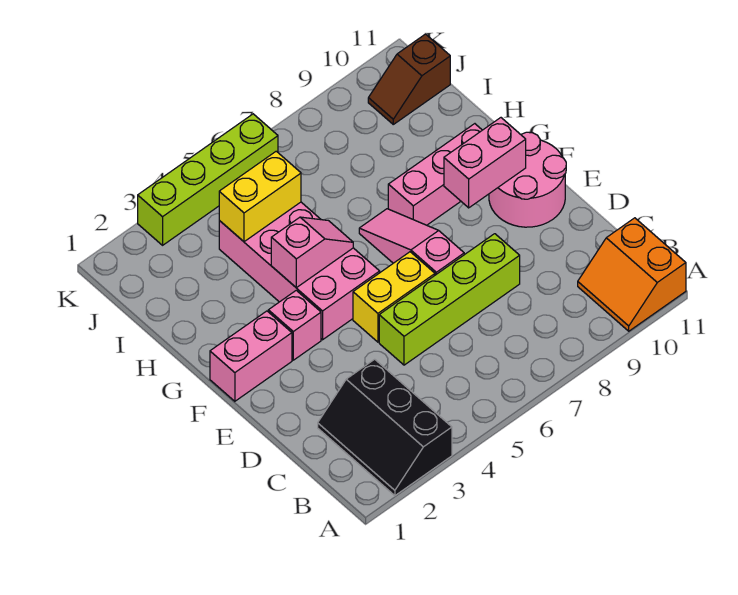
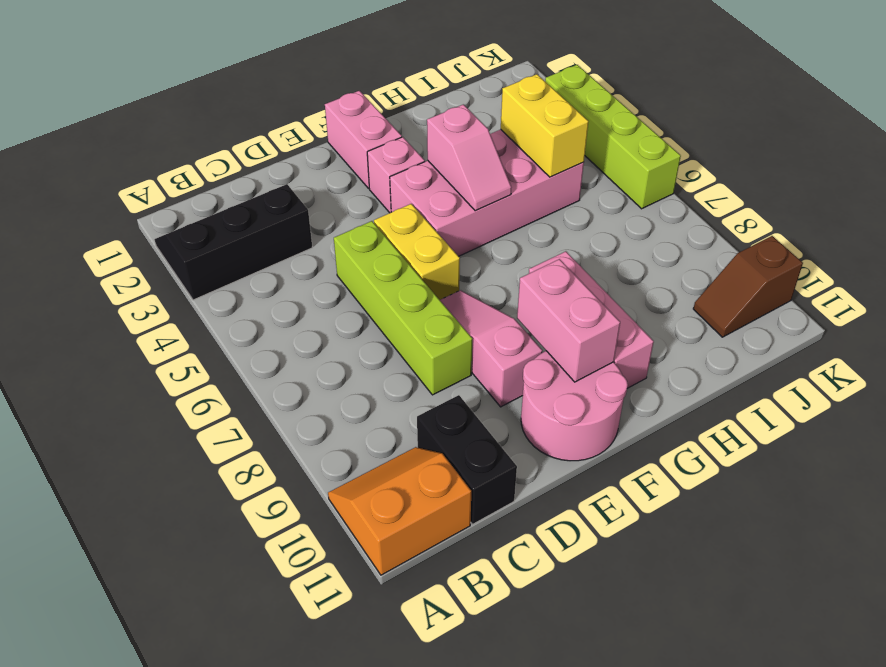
none -> black 1x2 brick [417,395,517,524]
pink 1x3 slope [359,209,464,275] -> pink 1x3 slope turned to [440,290,542,407]
brown 1x2 slope [368,34,450,124] -> brown 1x2 slope turned to [693,236,803,337]

